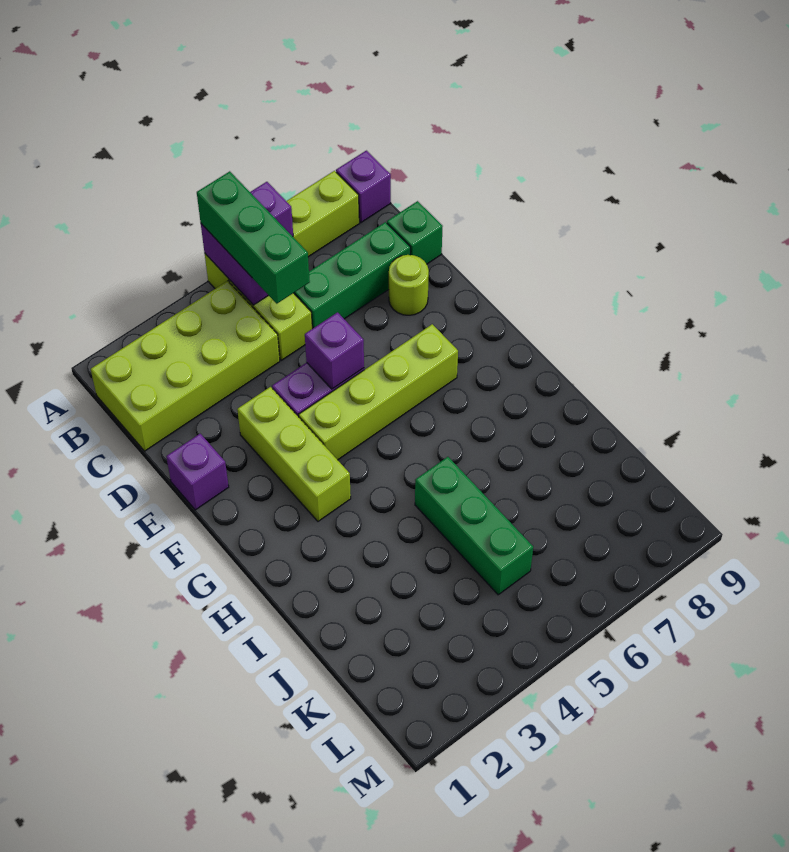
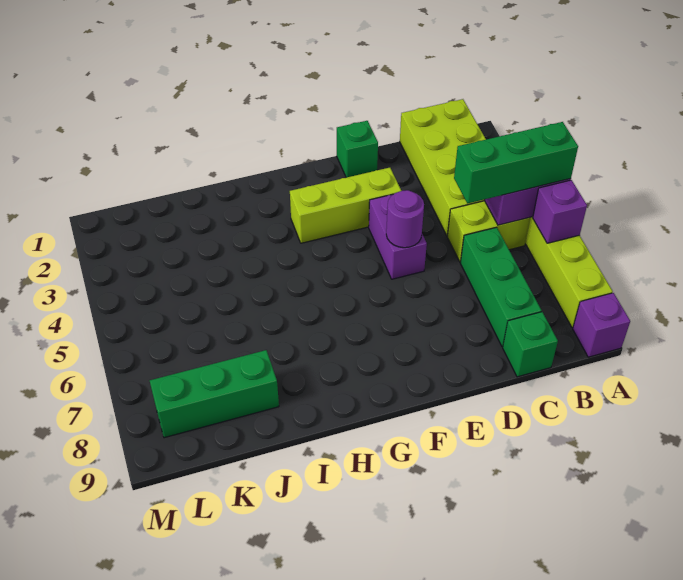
lime 1x1 round brick [389,255,429,315] -> none
purple 1x1 brick [166,434,229,510] -> green 1x1 brick [337,121,378,178]
purple 1x1 brick [305,312,364,389] -> purple 1x1 round brick [386,190,424,248]
lime 1x4 brick [299,324,458,460] -> none
green 1x3 brick [415,457,533,595] -> green 1x3 brick moved to [150,350,279,438]

